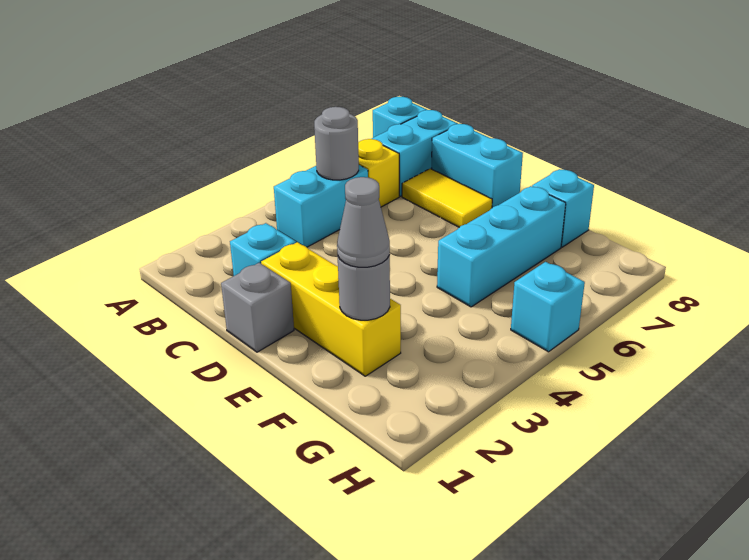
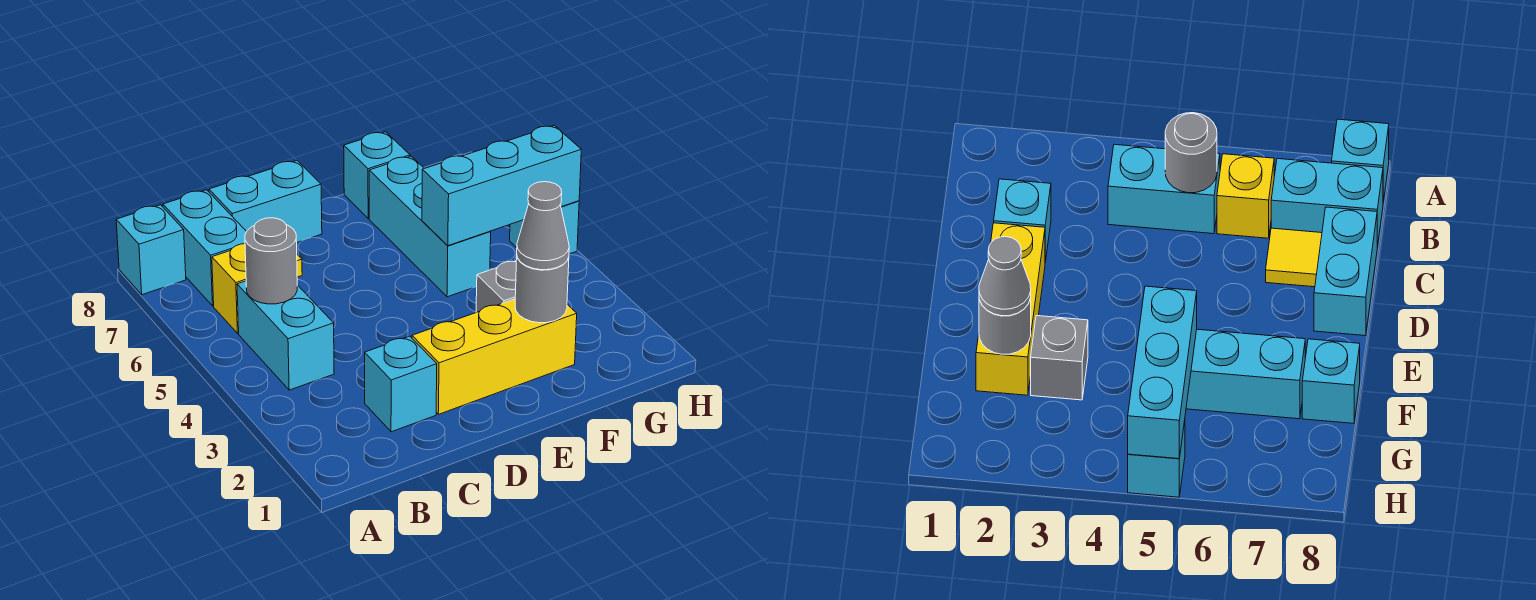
yellow 1x2 tile [402,169,492,227] -> yellow 1x1 tile [1266,228,1322,287]
grey 1x1 brick [221,263,294,352] -> grey 1x1 brick moved to [476,261,516,312]
none -> cyan 1x3 brick [422,125,581,246]

